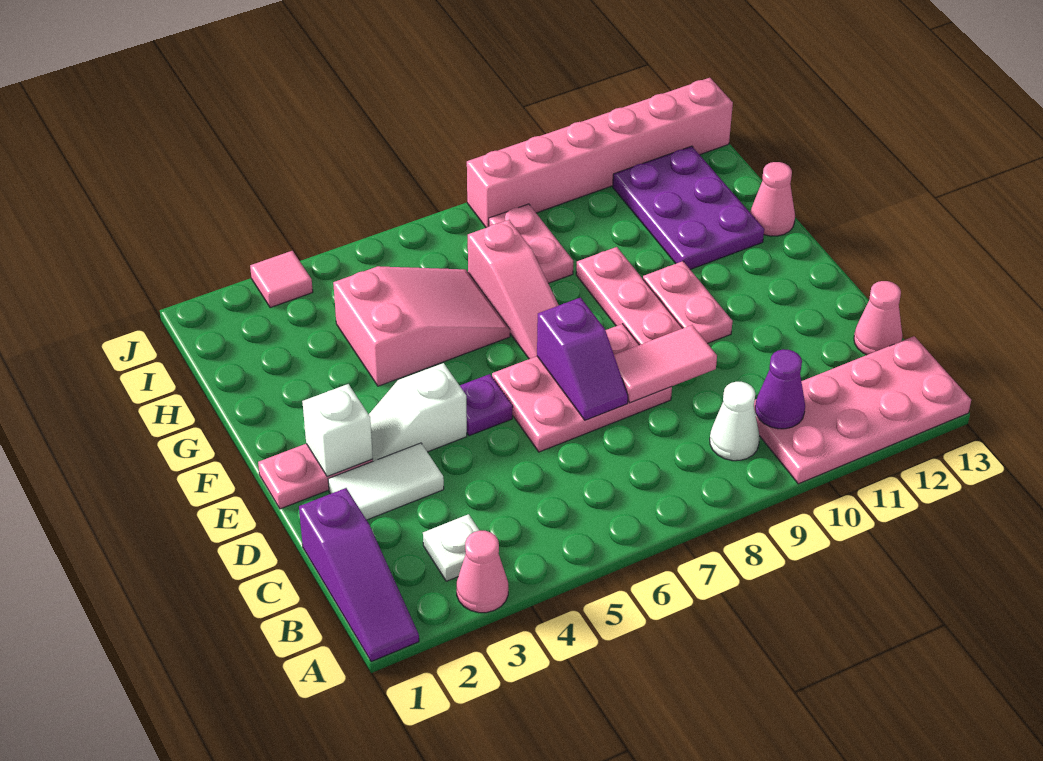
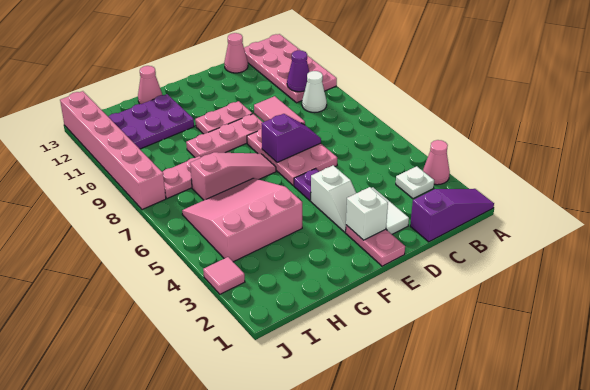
pink 2x3 slope [333,266,510,386] -> pink 3x3 slope [182,178,302,262]

